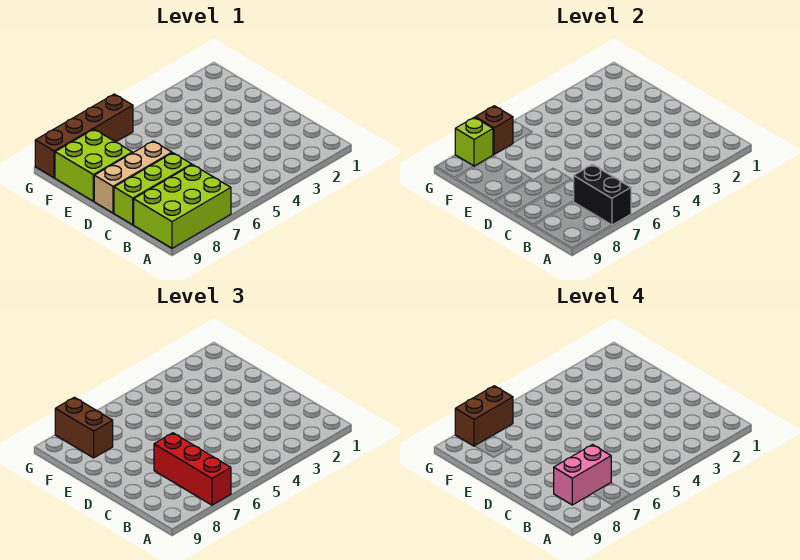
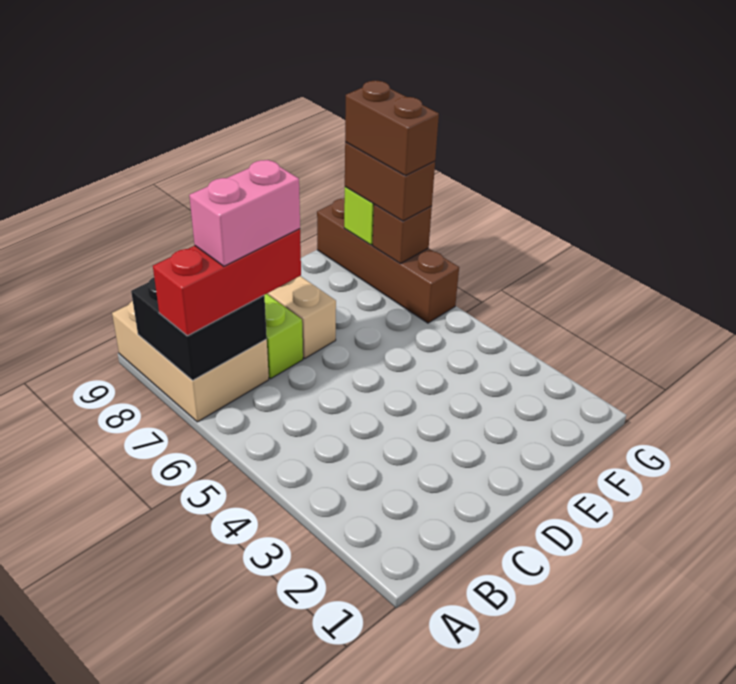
lime 2x3 brick [134,165,231,248] -> tan 2x3 brick [112,301,269,422]
black 1x2 brick [574,165,631,225] -> black 2x2 brick [131,278,267,380]
pink 1x2 brick [554,445,611,505] -> pink 1x2 brick turned to [189,160,300,266]
lime 2x2 brick [55,129,132,201] -> none
brown 1x2 brick [55,397,113,458] -> brown 1x2 brick turned to [345,142,435,221]

